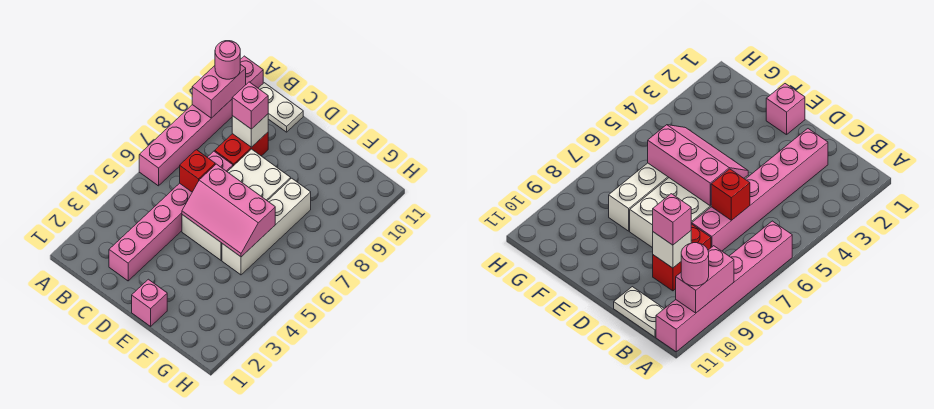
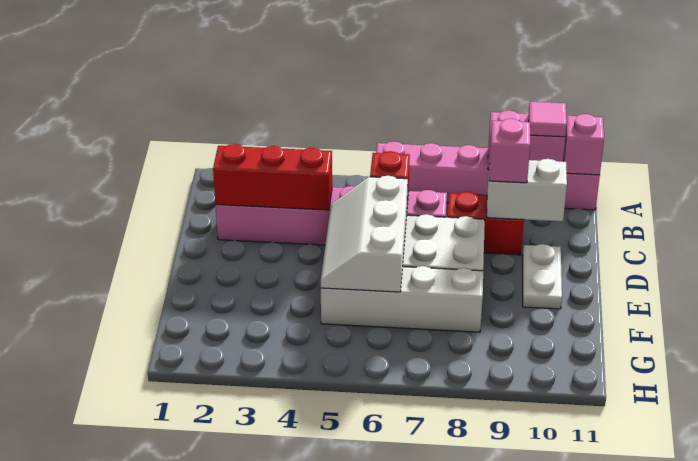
pink 1x1 round brick [215,41,240,79] -> pink 1x1 tile [529,102,567,137]
white 1x2 plate [258,83,303,132] -> white 1x2 plate moved to [523,244,562,309]
none -> red 1x3 brick [213,144,332,210]
white 1x1 brick [232,114,268,147] -> white 1x2 brick [487,159,567,221]
pink 2x3 slope [182,164,275,257] -> white 2x3 slope [321,176,408,292]
pink 1x1 brick [132,279,167,326] -> pink 1x1 brick moved to [563,114,604,175]

